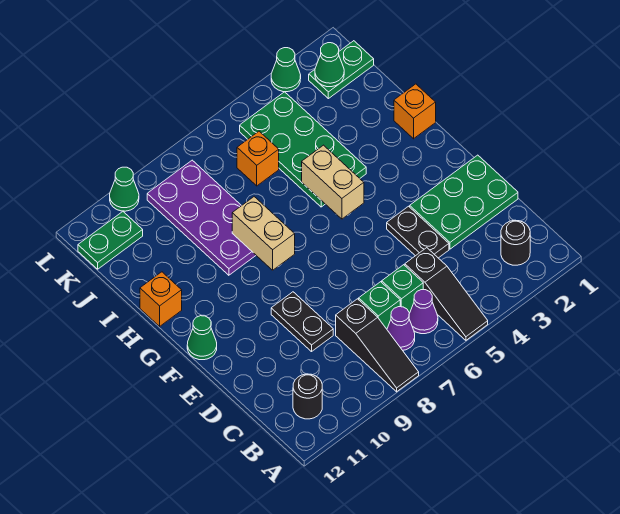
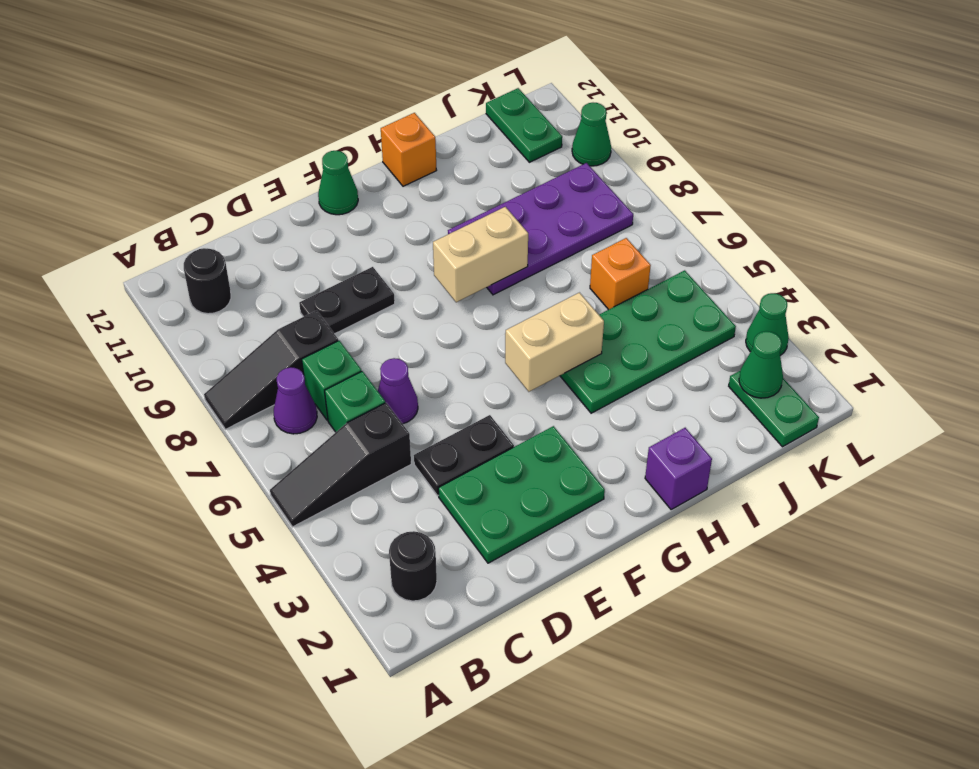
purple 1x1 cone [409,290,438,334] -> purple 1x1 cone moved to [378,358,418,424]
green 2x3 plate [410,155,518,249] -> green 2x3 plate turned to [438,426,605,563]
orange 1x1 brick [394,84,436,139] -> purple 1x1 brick [645,428,712,510]

